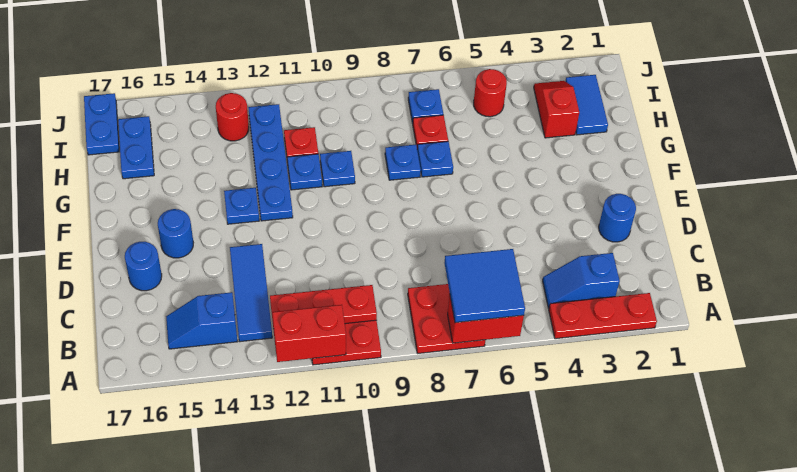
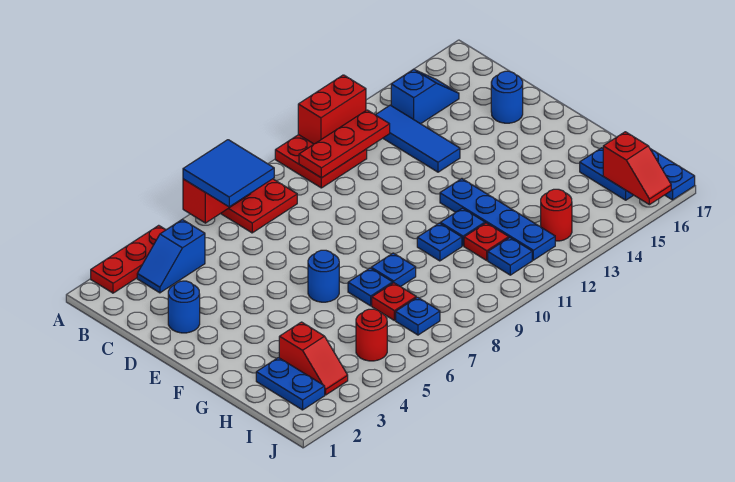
blue 1x2 slope [543,253,620,308] -> blue 1x2 slope turned to [137,219,205,293]
blue 1x1 round brick [158,209,193,258] -> blue 1x1 round brick moved to [308,250,339,302]
blue 1x1 plate [224,188,259,224] -> blue 1x1 plate moved to [488,237,532,275]
blue 1x2 tile [565,75,608,135] -> blue 1x2 plate [256,358,325,410]
none -> red 1x2 slope [603,132,671,205]

